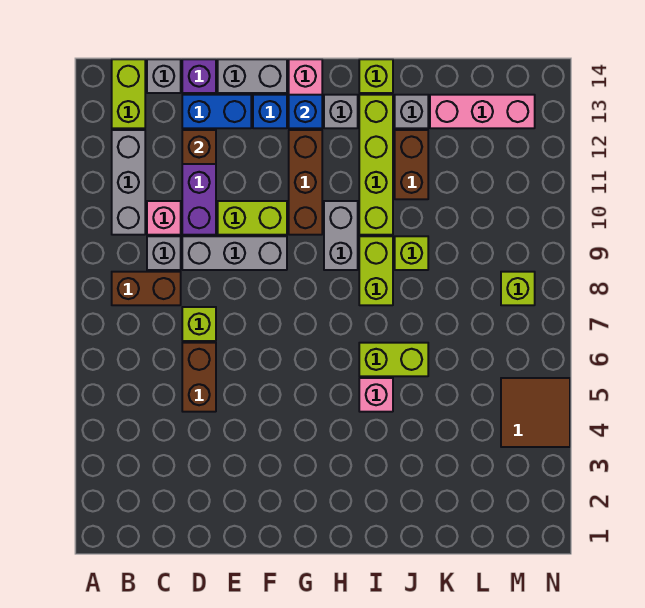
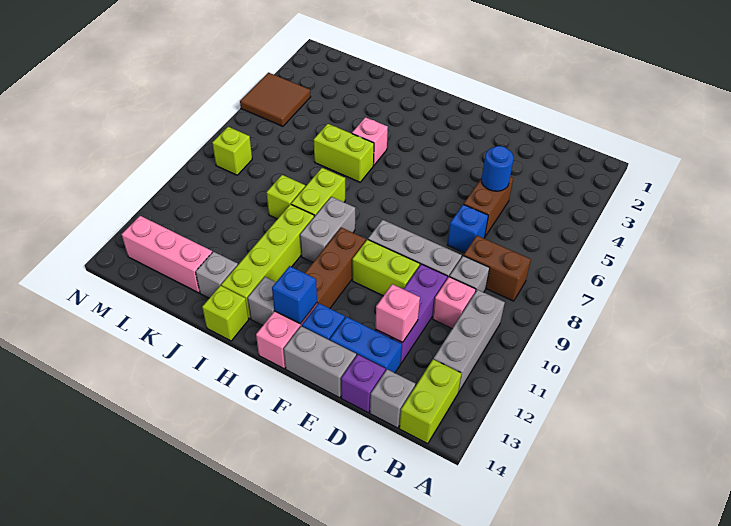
none -> blue 1x1 round brick [482,146,514,191]
lime 1x1 brick [182,307,216,341] -> blue 1x1 brick [447,204,488,253]
brown 1x1 brick [182,130,216,164] -> pink 1x1 brick [375,284,420,342]
brown 1x2 brick [395,130,428,199] -> none

